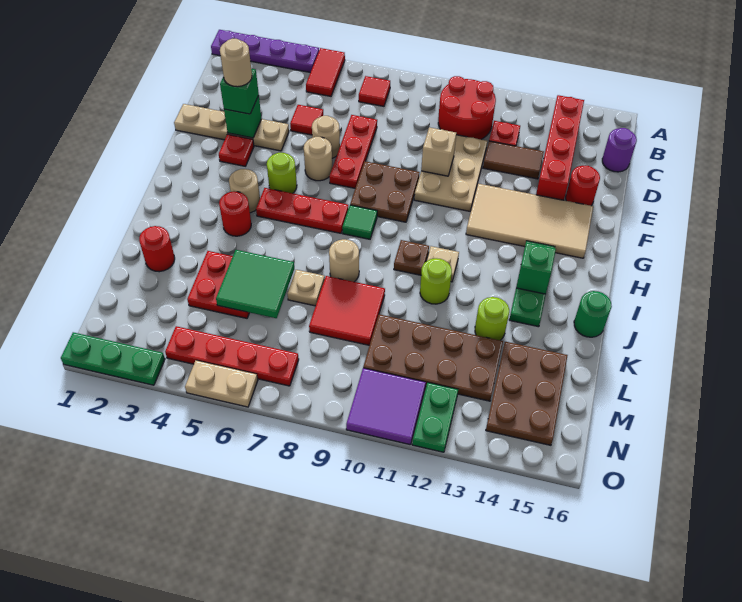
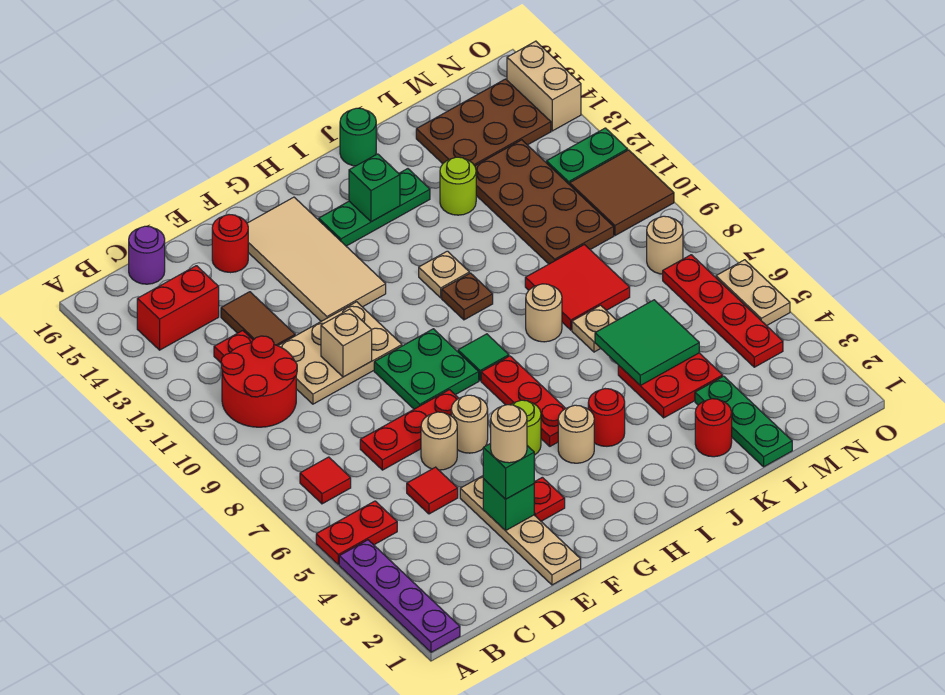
red 1x2 tile [306,48,345,96] -> red 1x2 plate [316,501,397,565]
red 1x4 brick [536,95,584,200] -> red 1x2 brick [137,266,219,350]
brown 2x2 plate [350,161,419,222] -> green 2x2 plate [374,329,479,409]
lime 1x1 round brick [420,258,452,304] -> none
none -> tan 1x1 round brick [647,216,683,274]
purple 2x2 tile [346,368,426,445] -> brown 2x2 tile [570,150,674,236]
green 1x3 plate [61,332,165,385] -> green 1x3 plate moved to [695,376,792,467]
none -> tan 1x2 brick [507,41,581,131]

